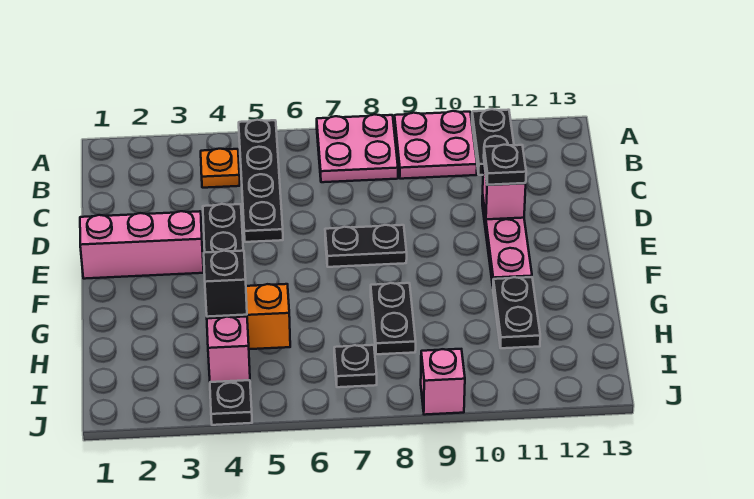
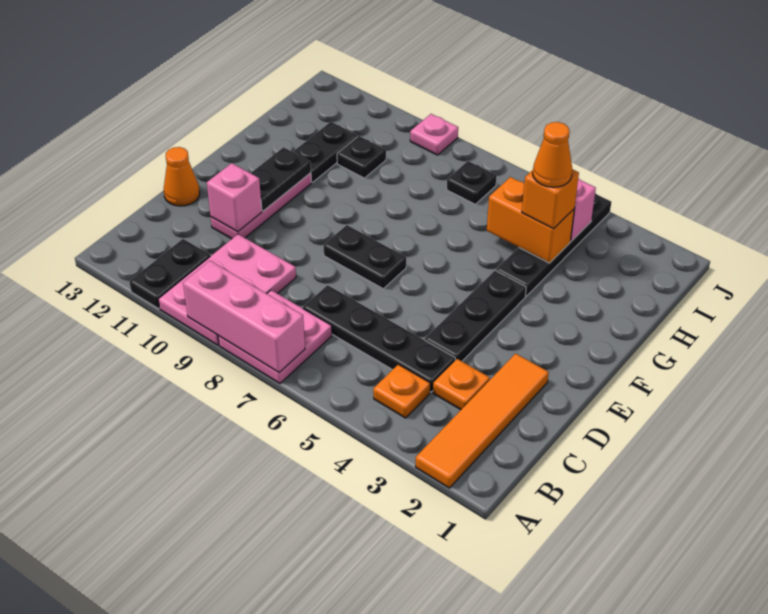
none -> orange 1x4 tile [416,354,549,488]
black 1x4 plate [239,120,283,242] -> black 1x4 plate turned to [303,285,455,392]
pink 2x2 plate [394,111,477,179] -> pink 2x3 plate [158,234,296,345]
none -> orange 1x1 plate [433,359,490,410]
black 1x1 plate [484,145,526,185] -> black 1x1 plate moved to [337,136,386,178]
none -> orange 1x1 cone [164,147,200,206]
pink 1x3 brick [80,211,204,279] -> pink 1x3 brick moved to [183,261,305,372]
black 1x2 plate [371,283,416,354] -> black 1x2 plate moved to [251,147,311,211]
black 1x1 brick [204,251,247,317] -> orange 1x1 brick [522,169,579,229]
none -> orange 1x1 cone [533,122,572,187]
pink 1x1 brick [421,349,465,415] -> pink 1x1 plate [410,114,458,155]

